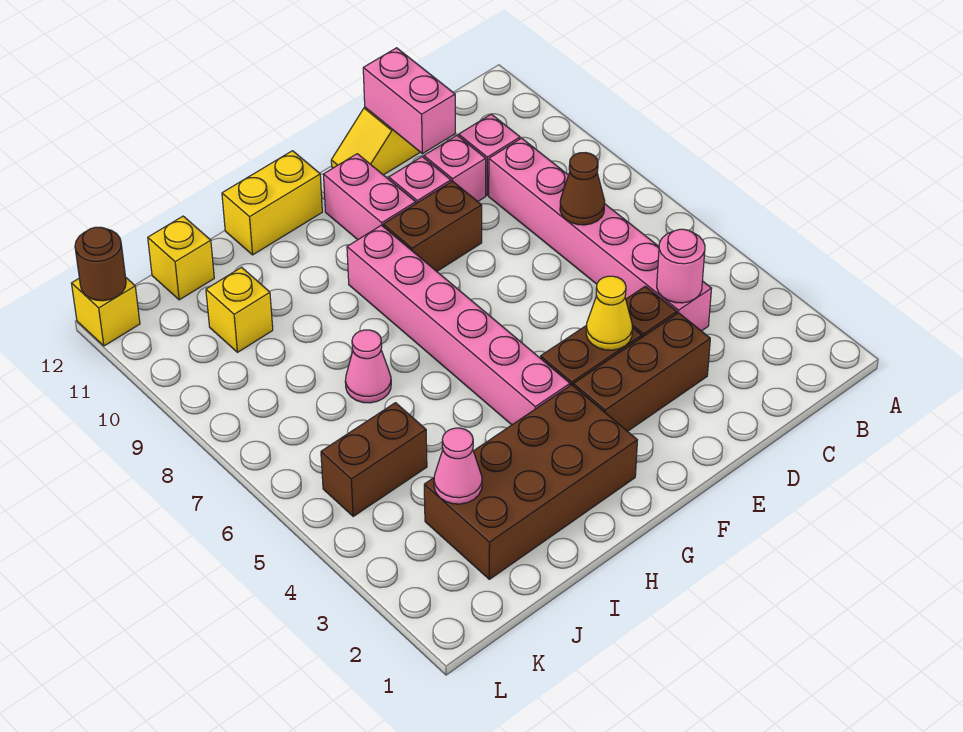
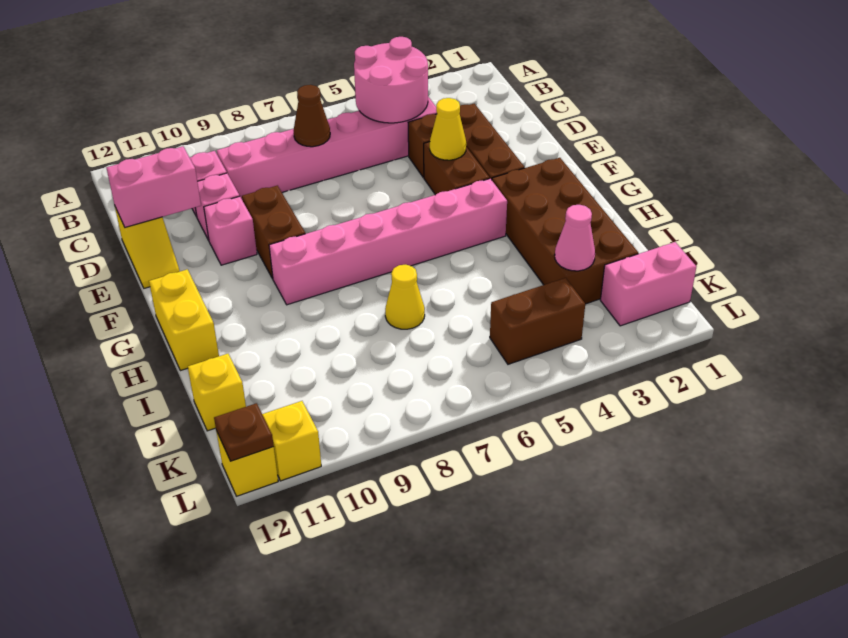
pink 1x1 round brick [657,229,705,303] -> pink 2x2 round brick [354,37,428,123]
pink 1x2 brick [323,154,416,240] -> pink 1x2 brick moved to [600,242,696,326]
pink 1x1 cone [345,330,391,403] -> yellow 1x1 cone [385,265,425,329]
brown 1x2 brick [321,403,427,516] -> brown 1x2 brick turned to [490,278,585,364]
yellow 1x1 brick [206,267,273,352] -> yellow 1x1 brick moved to [262,401,321,481]
brown 1x1 round brick [75,227,126,301] -> brown 1x1 plate [214,403,274,461]

